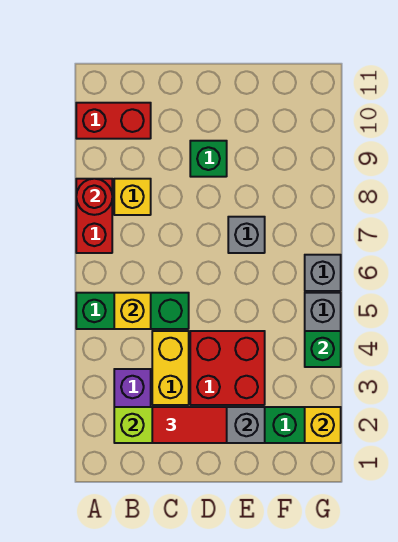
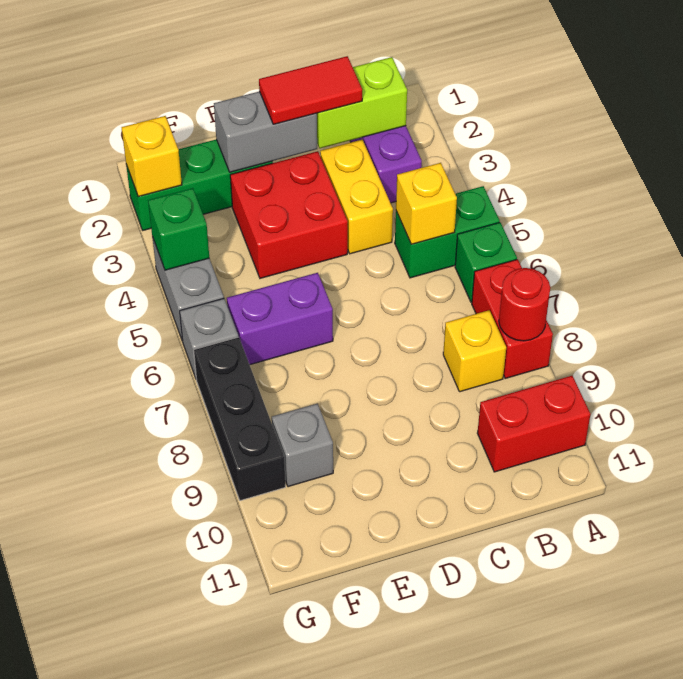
green 1x3 brick [76,293,189,329] -> green 1x2 brick [395,186,500,278]
green 1x1 brick [190,141,227,177] -> green 1x1 brick moved to [455,222,517,302]
none -> purple 1x2 brick [227,273,333,365]
grey 1x1 brick [228,217,265,253] -> grey 1x1 brick moved to [272,404,333,487]
none -> black 1x3 brick [194,337,285,501]

